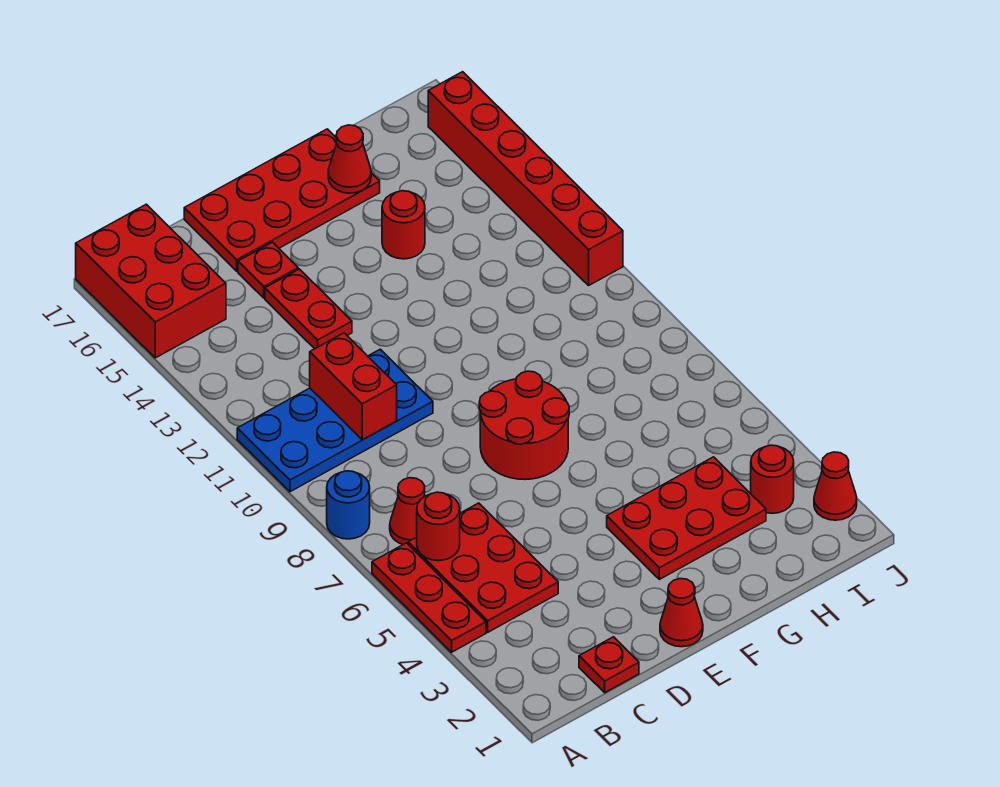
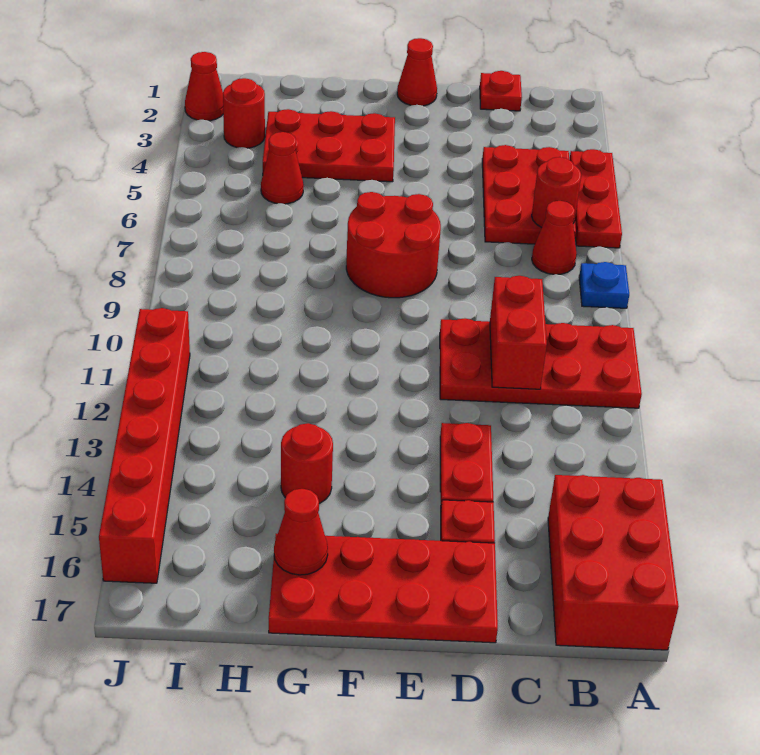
blue 1x1 round brick [327,471,370,539] -> blue 1x1 plate [579,262,629,308]
blue 2x4 plate [237,349,433,492] -> red 2x4 plate [440,318,642,408]
none -> red 1x1 cone [261,132,304,204]

